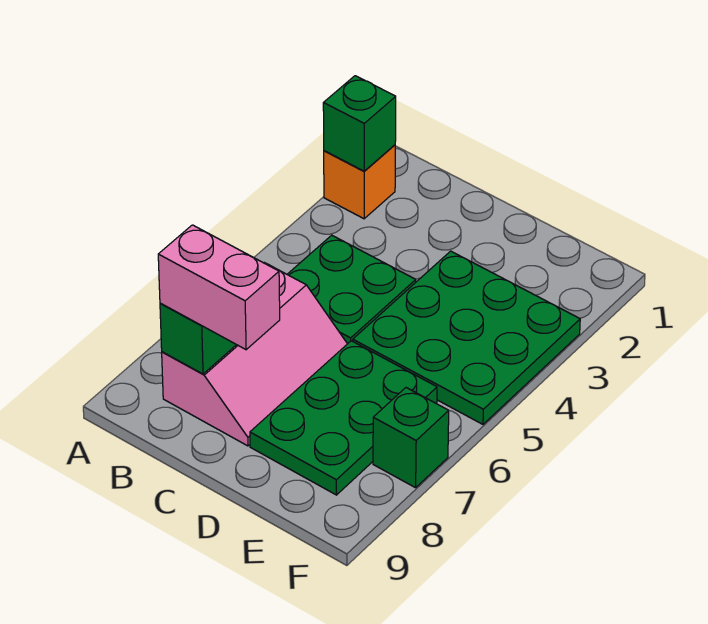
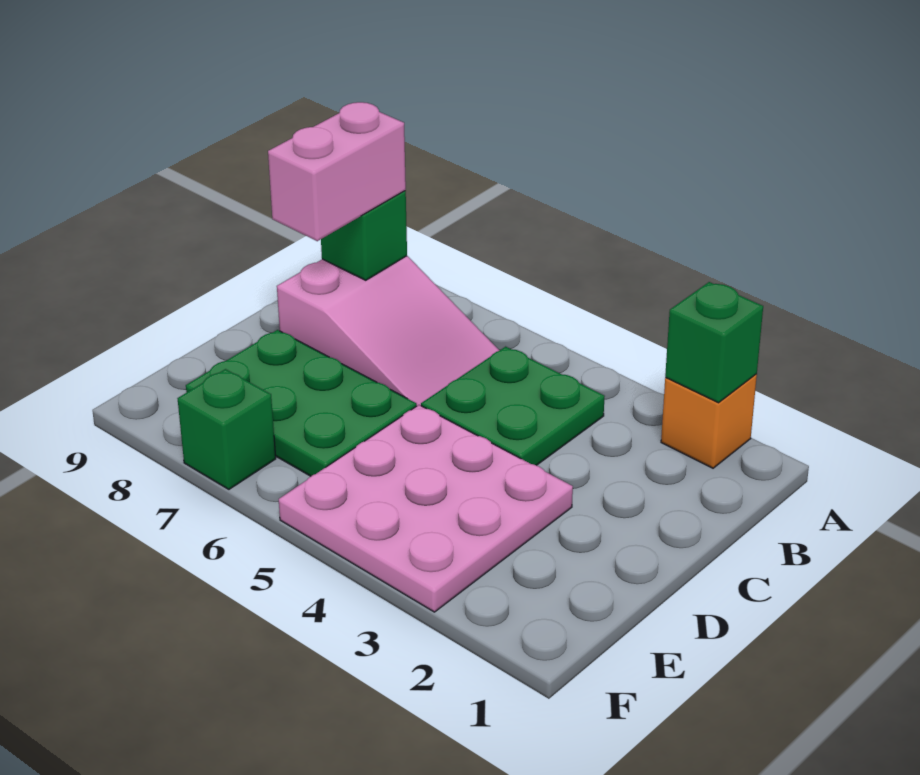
pink 2x3 slope [162,262,347,446] -> pink 2x3 slope turned to [277,256,500,406]
green 3x3 plate [353,251,580,424] -> pink 3x3 plate [279,405,573,612]

